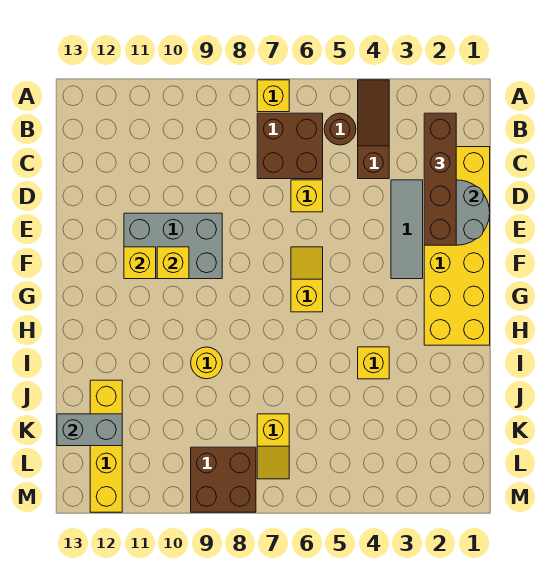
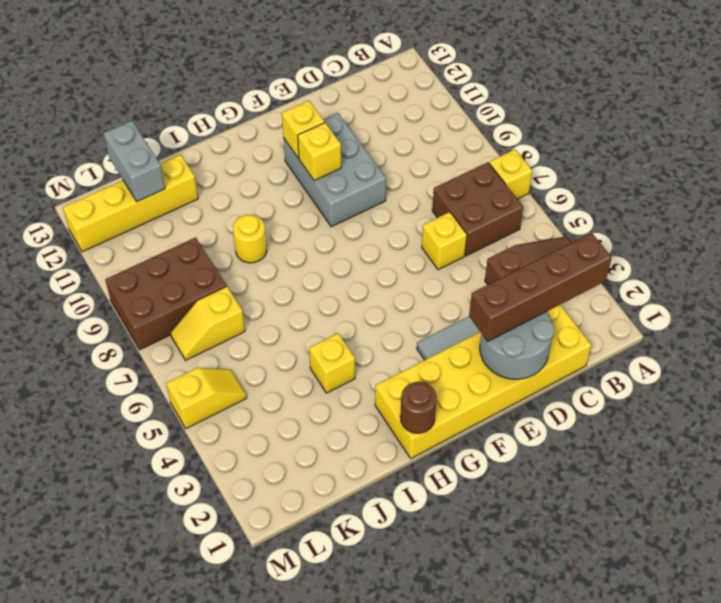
brown 1x1 round brick [324,113,356,145] -> brown 1x1 round brick moved to [400,382,437,433]
yellow 1x2 slope [291,247,323,312] -> yellow 1x2 slope moved to [166,368,247,429]
brown 2x2 brick [191,447,256,512] -> brown 2x3 brick [105,237,226,350]

